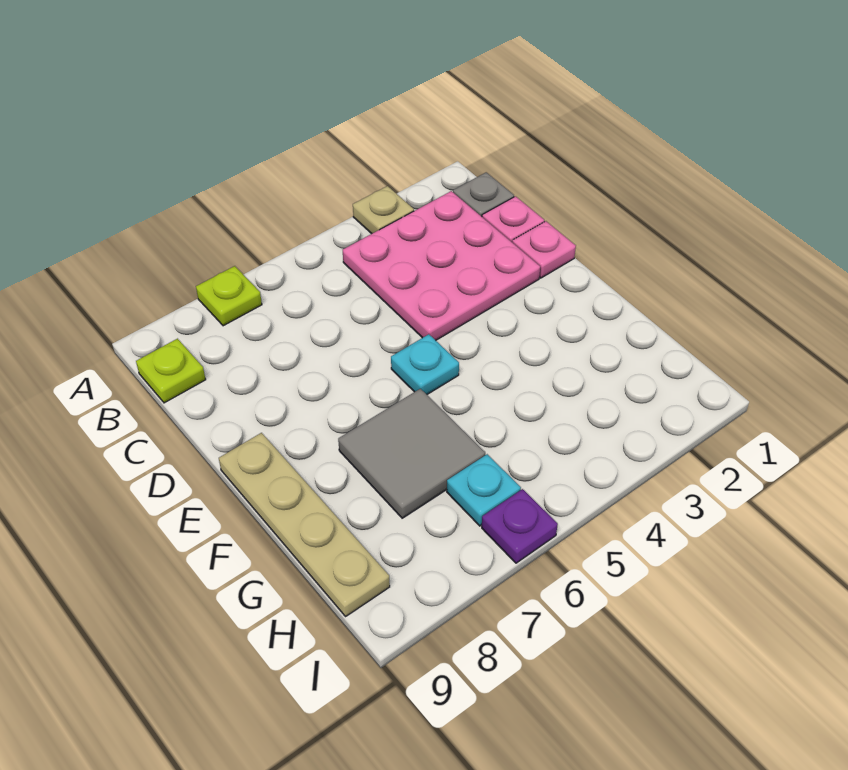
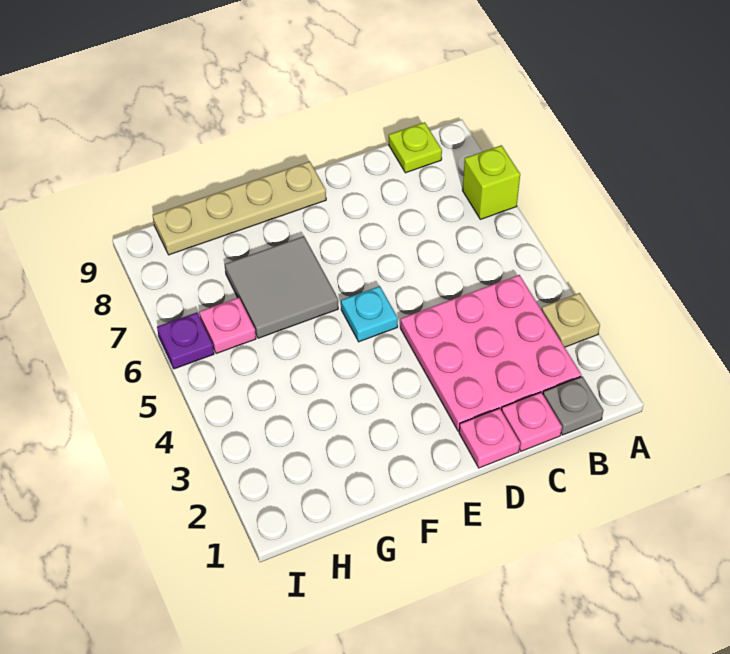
lime 1x1 plate [196,266,262,326] -> lime 1x1 brick [462,145,520,219]
cyan 1x1 plate [447,454,521,526] -> pink 1x1 plate [199,298,256,354]

